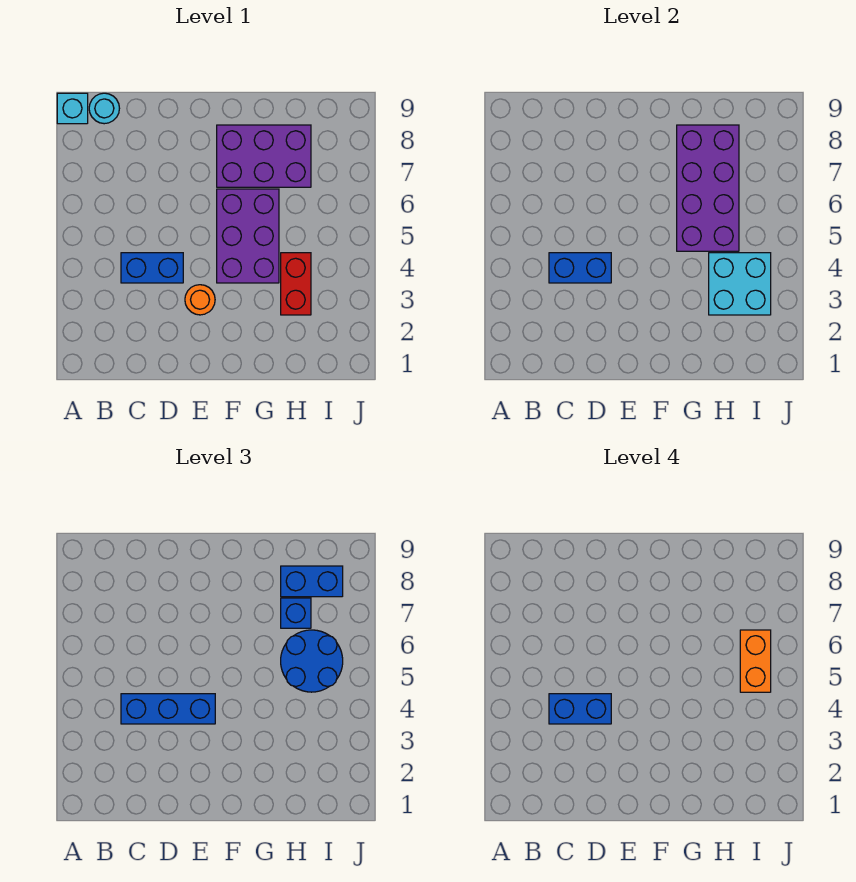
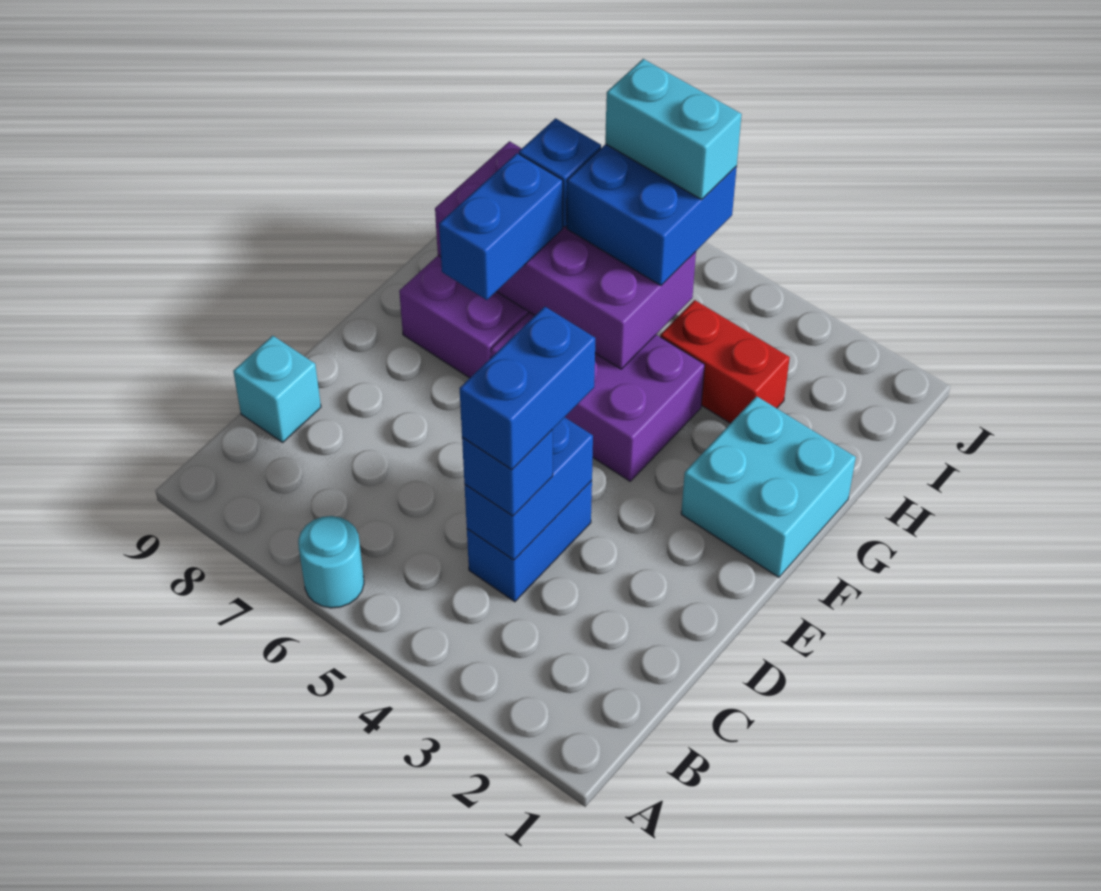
cyan 1x1 brick [57,93,88,124] -> cyan 1x1 brick moved to [233,336,321,442]
cyan 1x1 round brick [89,93,119,124] -> cyan 1x1 round brick moved to [298,516,364,608]
blue 1x3 brick [121,694,215,724] -> blue 1x1 brick [462,430,553,516]
orange 1x1 round brick [185,285,215,315] -> none
cyan 2x2 brick [709,253,771,315] -> cyan 2x2 brick moved to [681,396,856,577]
blue 2x2 round brick [281,630,343,692] -> blue 2x2 brick [567,144,737,286]
blue 1x2 brick [281,566,343,597] -> blue 1x2 brick moved to [439,153,563,300]
orange 1x2 brick [740,630,771,692] -> cyan 1x2 brick [605,59,742,200]

